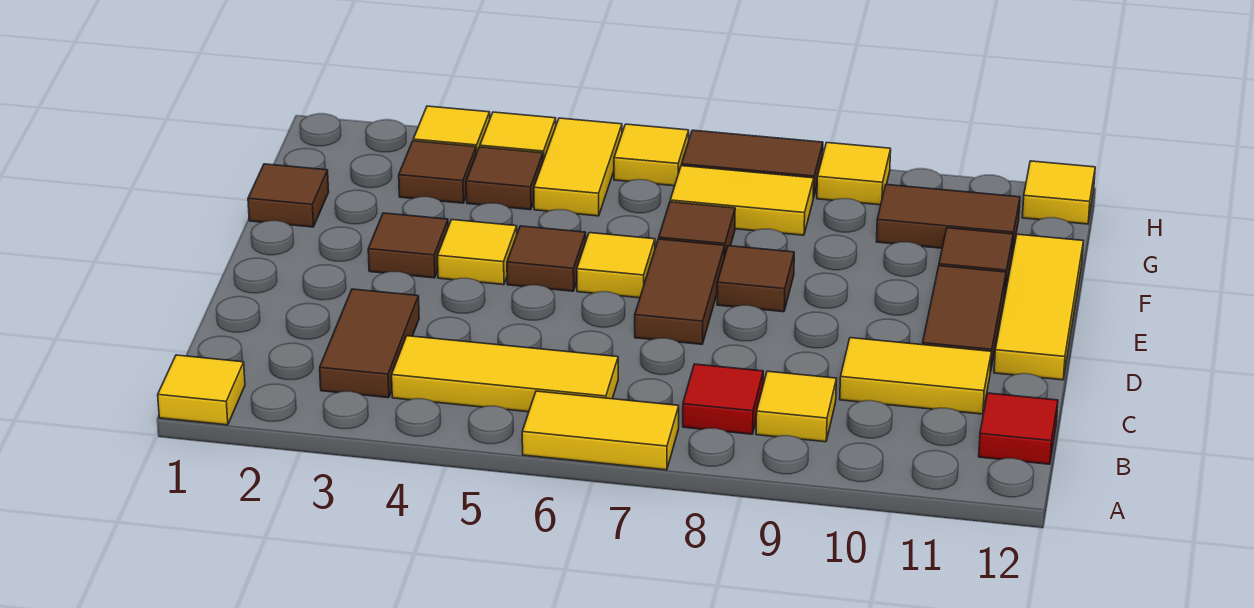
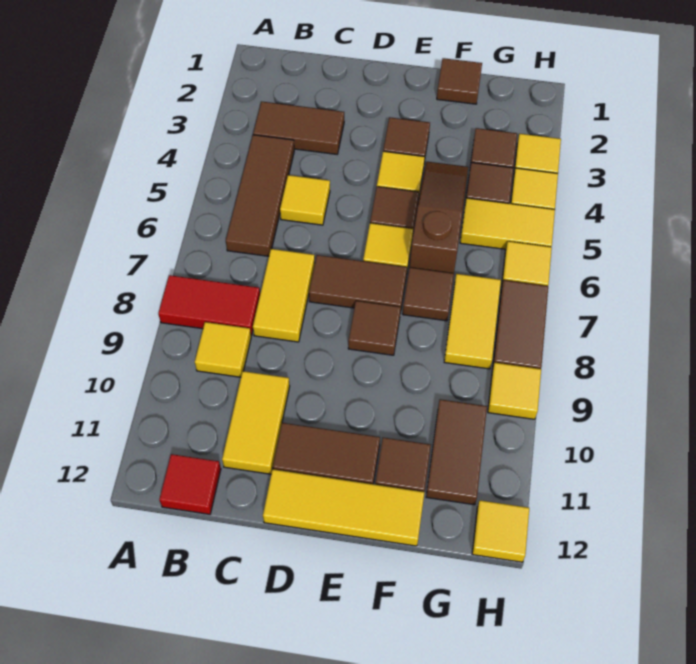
yellow 1x1 tile [158,355,245,425] -> yellow 1x1 tile moved to [280,175,330,225]
yellow 1x2 tile [522,391,679,470] -> yellow 1x2 tile moved to [253,249,315,342]
yellow 1x3 tile [392,336,618,412] -> brown 1x3 tile [226,135,294,256]
red 1x1 tile [683,364,763,434] -> red 1x2 tile [158,275,260,335]
none -> brown 1x3 slope [410,162,468,273]

